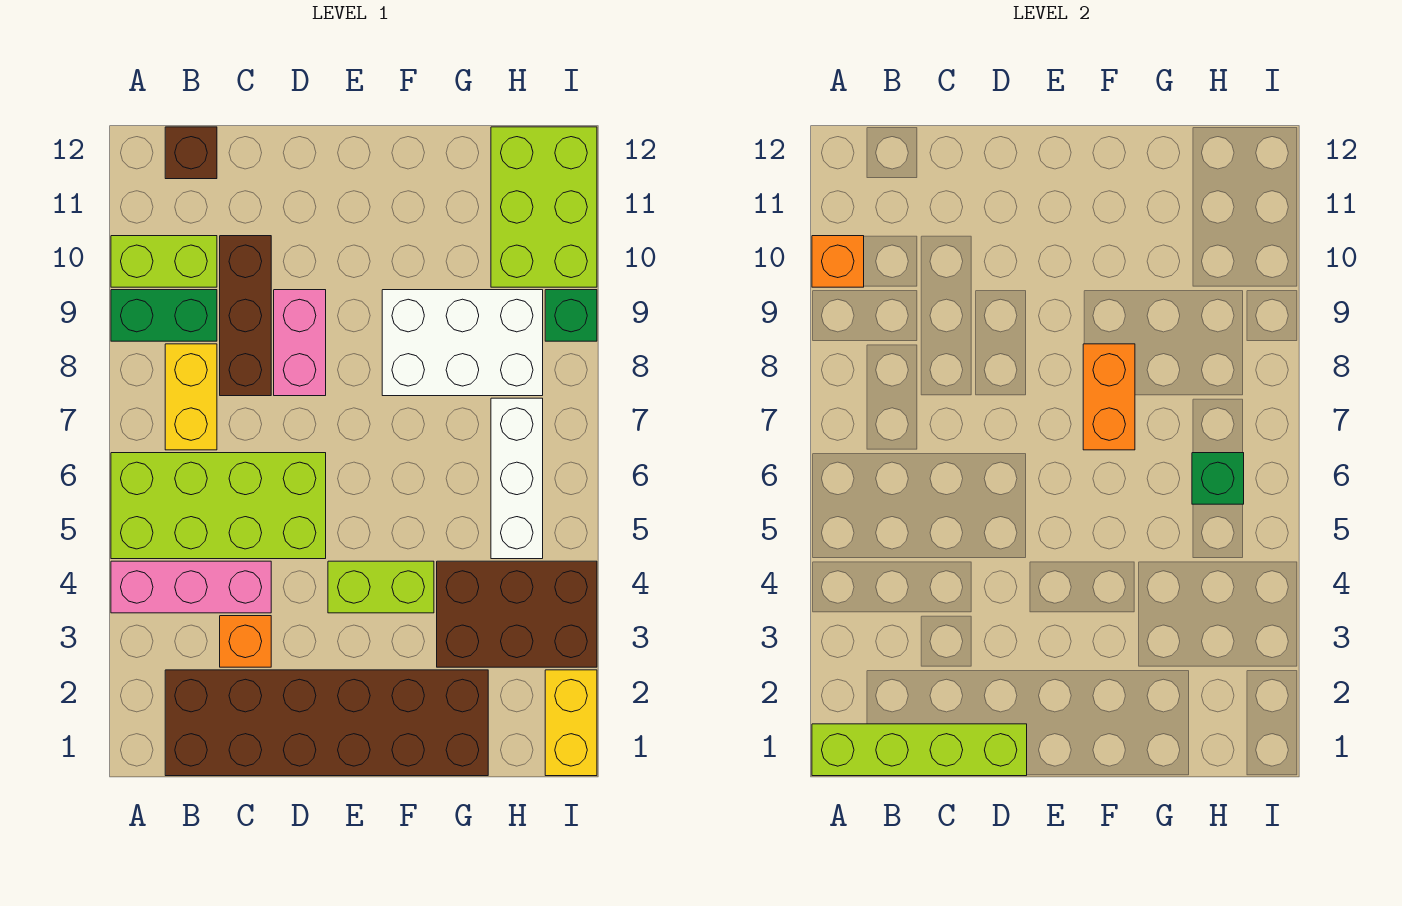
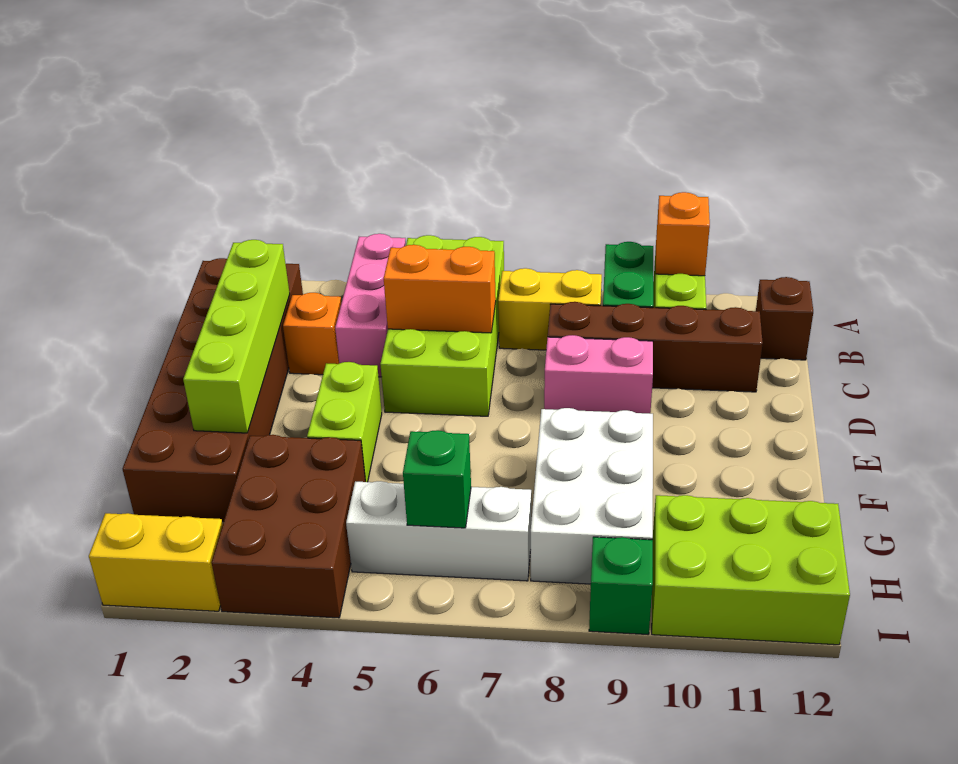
lime 1x4 brick [812,724,1027,776] -> lime 1x4 brick moved to [183,240,290,433]
brown 1x3 brick [220,236,271,396] -> brown 1x4 brick [548,302,763,392]
orange 1x2 brick [1083,344,1135,450] -> orange 1x2 brick moved to [384,245,496,333]

